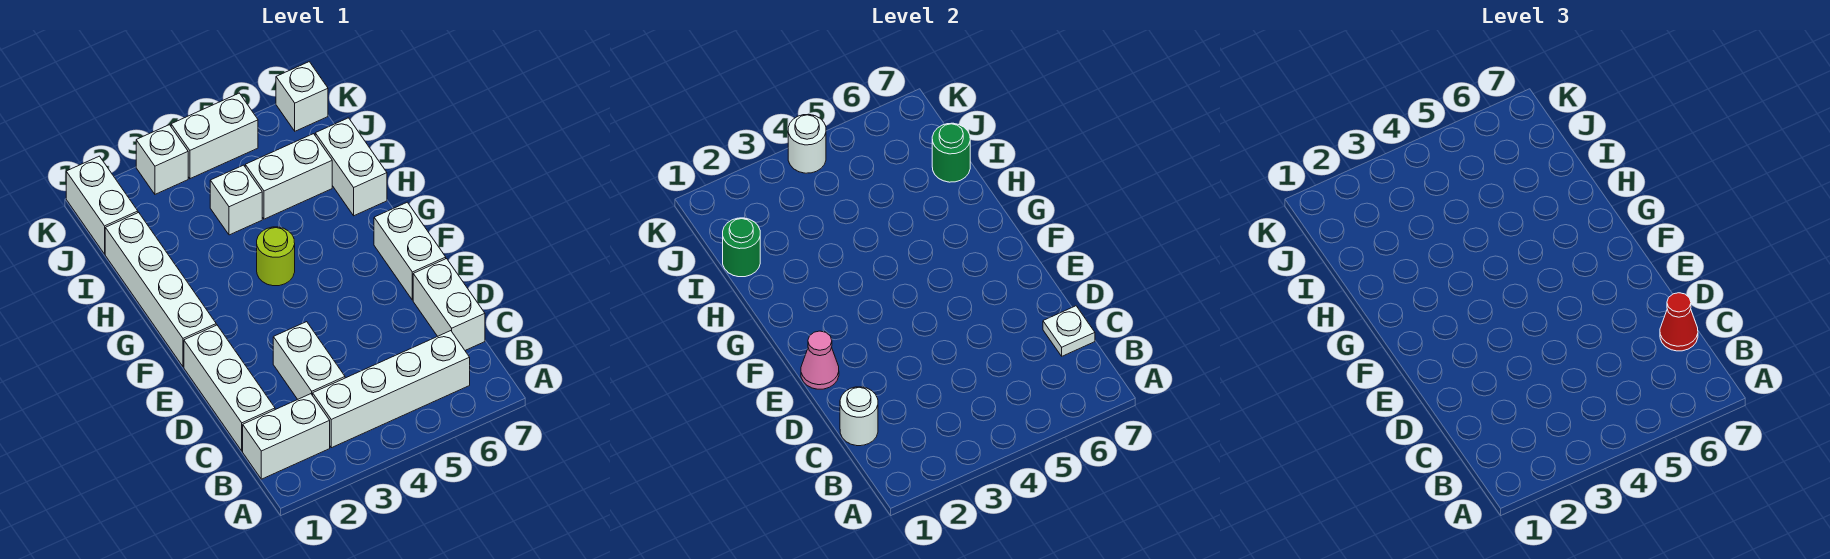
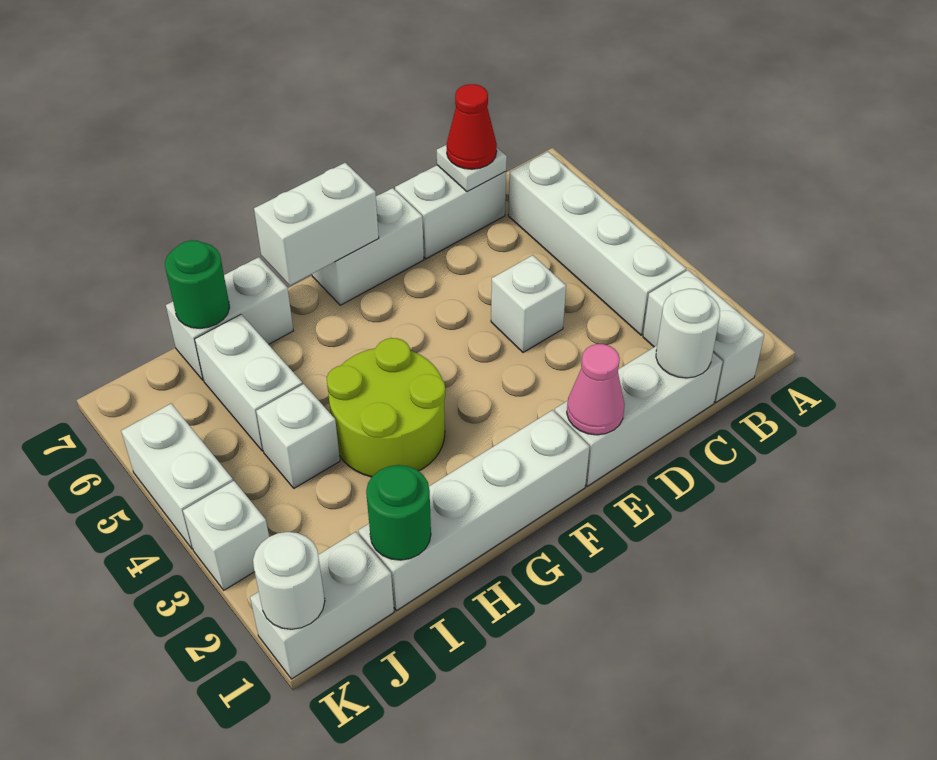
white 1x2 brick [273,322,345,399] -> white 1x2 brick moved to [254,163,379,285]
lime 1x1 round brick [257,227,295,286] -> lime 2x2 round brick [327,338,445,477]
white 1x1 round brick [788,114,826,173] -> white 1x1 round brick moved to [253,532,325,629]
white 1x1 brick [276,62,328,131] -> white 1x1 brick moved to [491,255,566,352]

